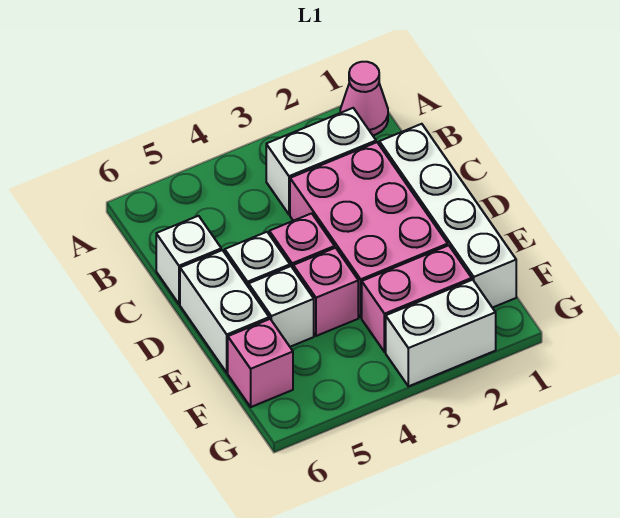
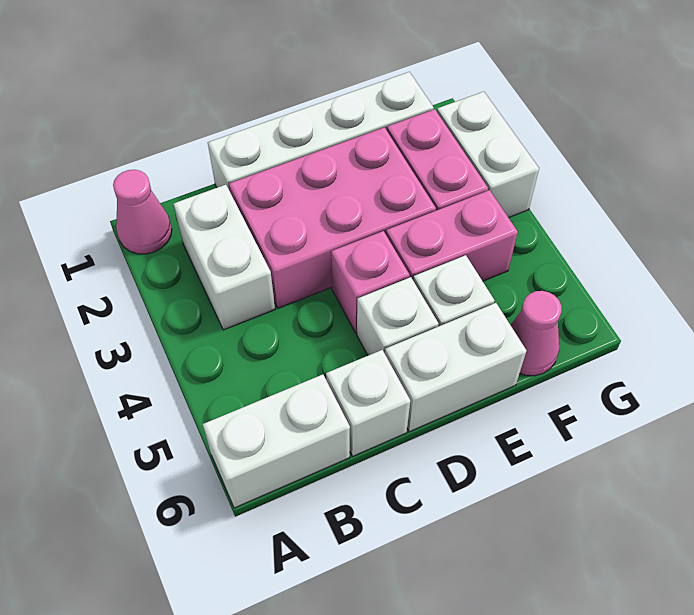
none -> white 1x2 brick [203,374,350,508]
pink 1x1 brick [293,248,358,336] -> pink 1x2 brick [386,190,518,281]
pink 1x1 brick [228,319,293,407] -> pink 1x1 cone [511,291,562,376]

